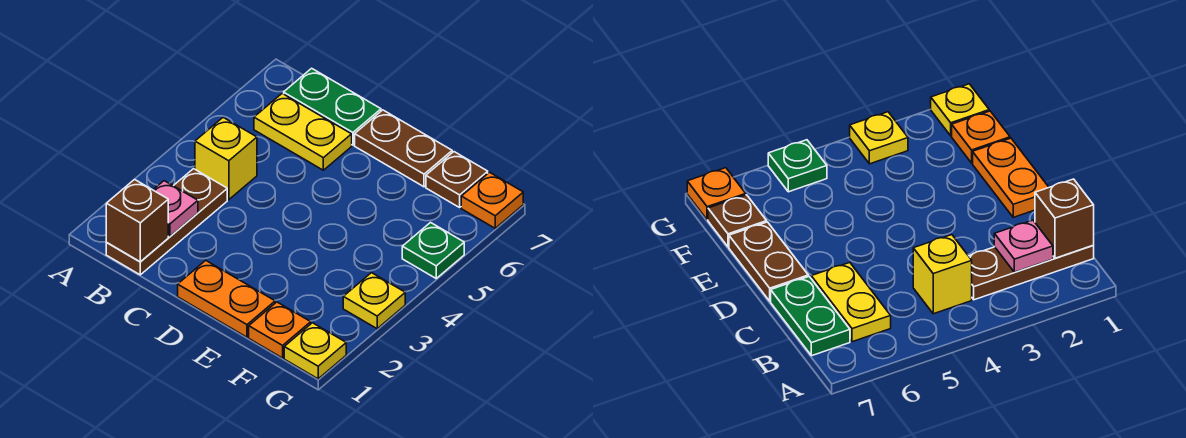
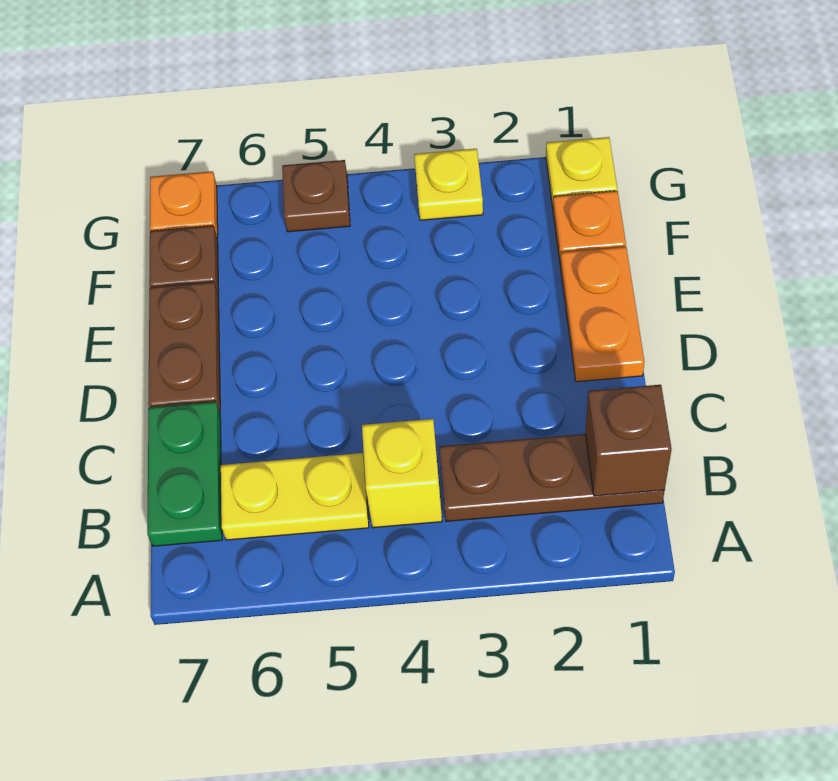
pink 1x1 plate [153,181,198,237] -> none
yellow 1x2 plate [254,94,352,170] -> yellow 1x2 plate turned to [221,453,369,540]
green 1x1 plate [402,223,464,278] -> brown 1x1 plate [282,160,350,232]

